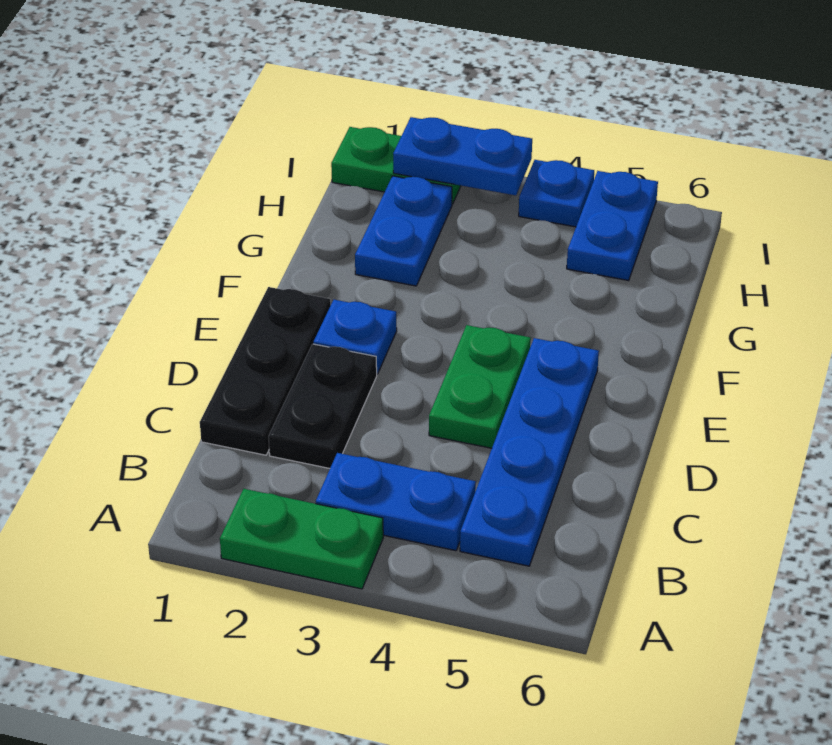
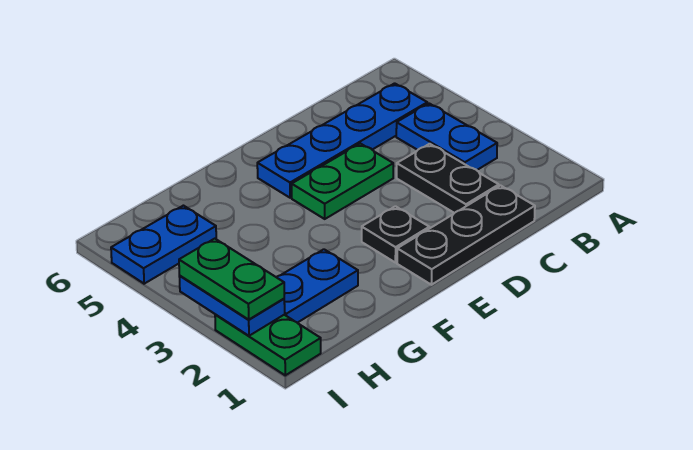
green 1x2 plate [220,489,383,589] -> green 1x2 plate moved to [179,239,284,319]
black 1x2 plate [269,344,377,468] -> black 1x2 plate turned to [397,144,499,213]
blue 1x1 plate [313,300,397,374] -> black 1x1 plate [362,206,429,263]
blue 1x1 plate [519,160,594,227] -> none

